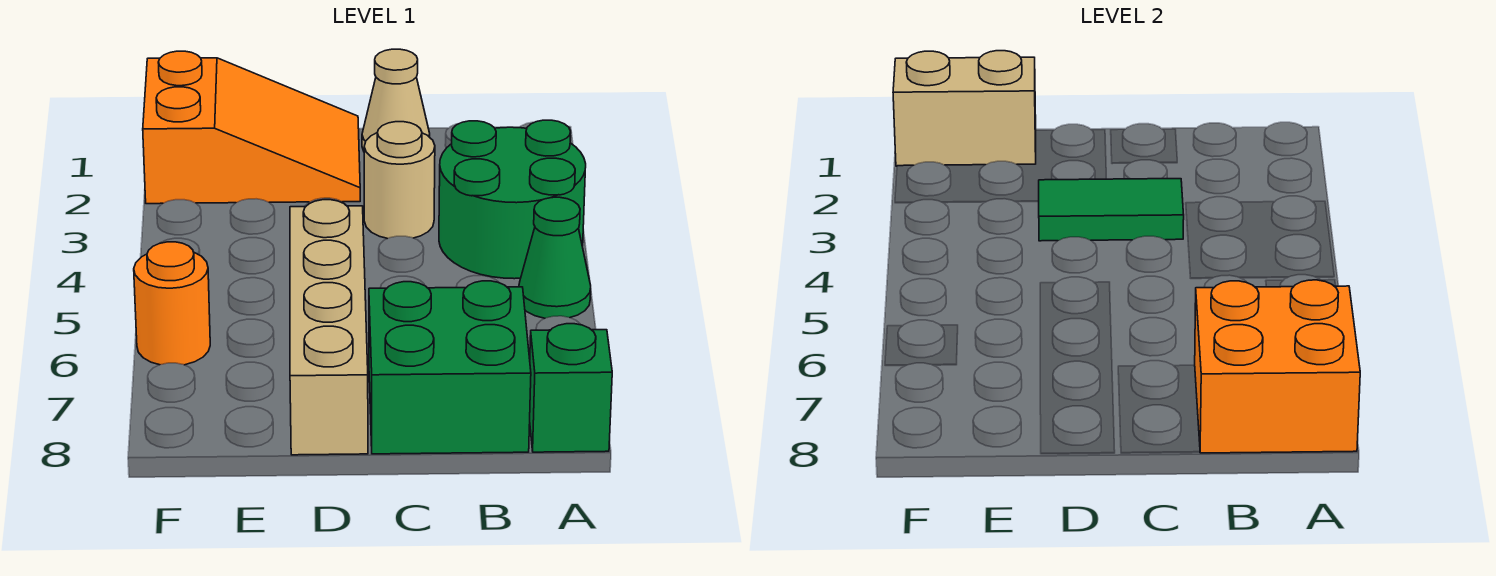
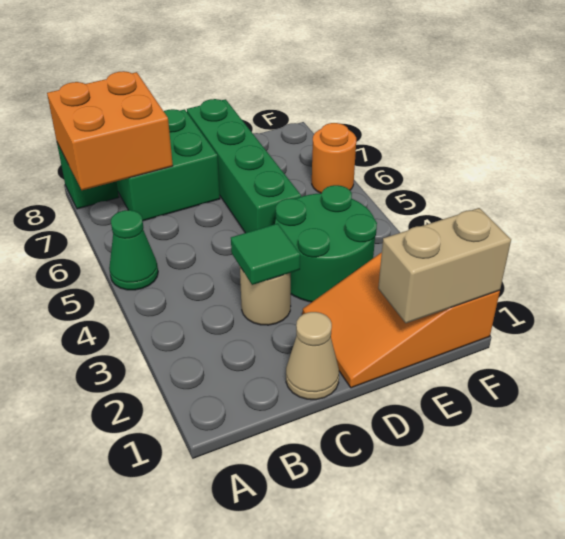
green 2x2 round brick [439,120,586,279] -> green 2x2 round brick moved to [275,185,377,302]
green 1x2 tile [1039,179,1184,241] -> green 1x1 tile [231,223,300,285]
tan 1x4 brick [290,200,368,455] -> green 1x4 brick [187,99,301,233]

